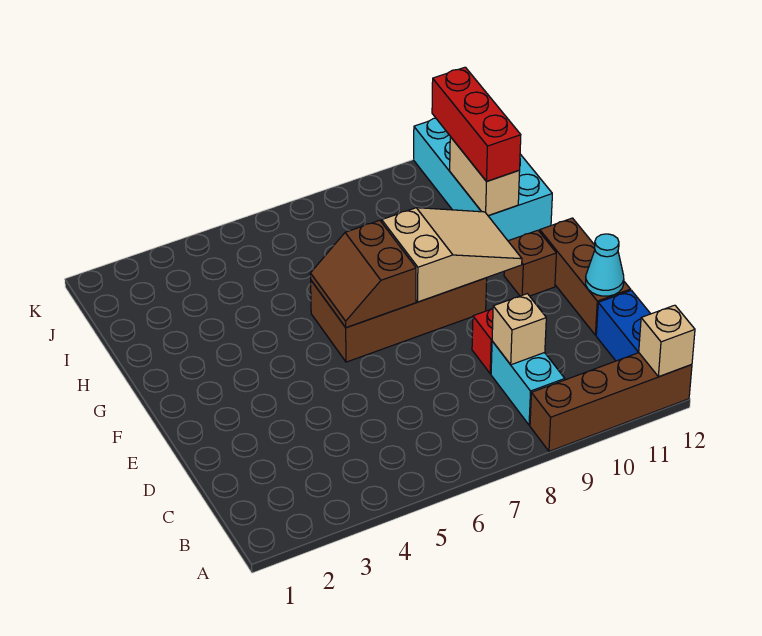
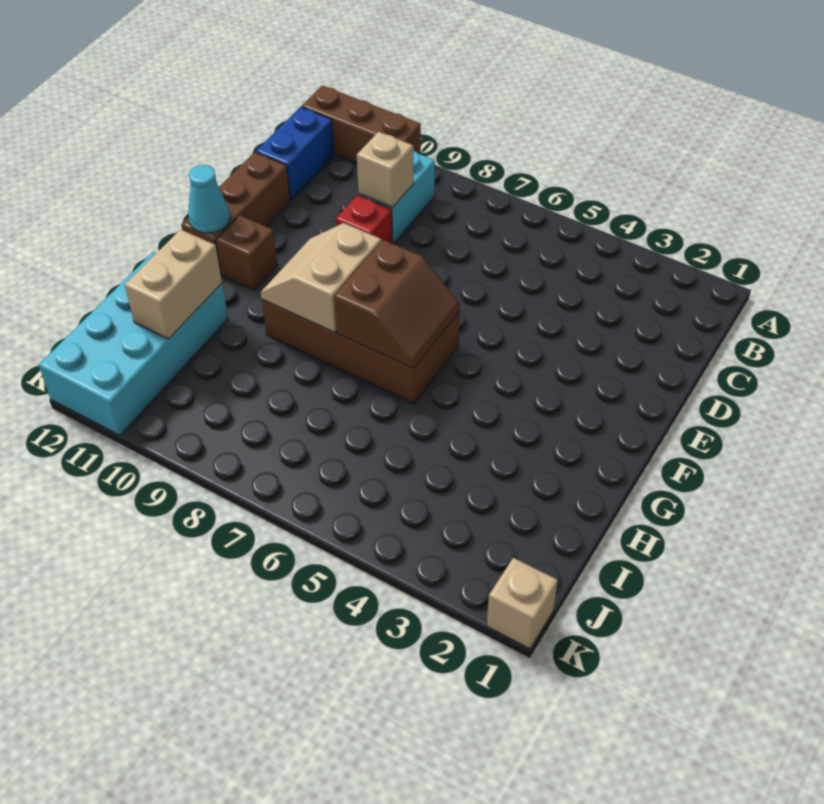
brown 1x4 brick [530,353,692,451] -> brown 1x3 brick [301,86,421,163]
tan 1x1 brick [639,305,695,377] -> tan 1x1 brick moved to [487,558,558,649]
cyan 1x1 cone [586,234,624,296] -> cyan 1x1 cone moved to [188,165,230,233]
tan 2x3 slope [382,208,522,302] -> tan 2x2 slope [261,223,381,333]
red 1x3 brick [432,67,521,181] -> none

